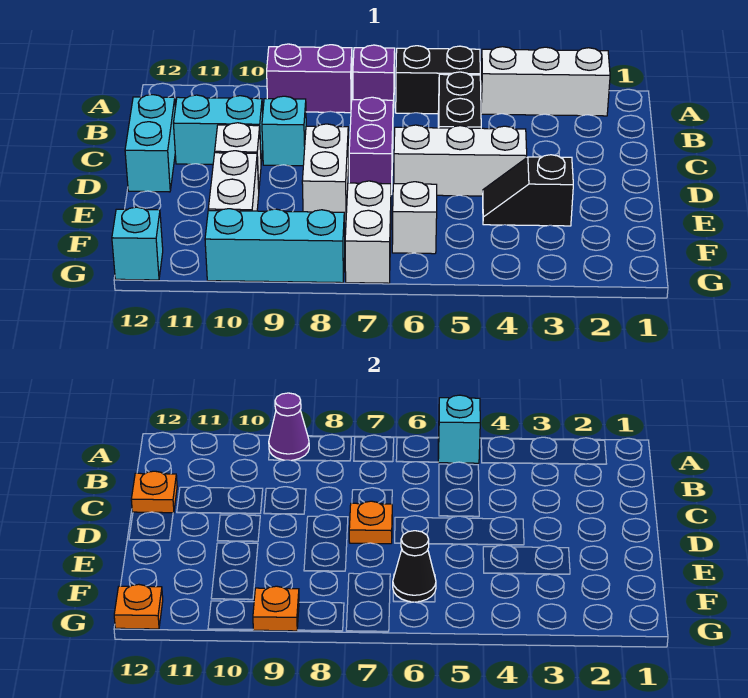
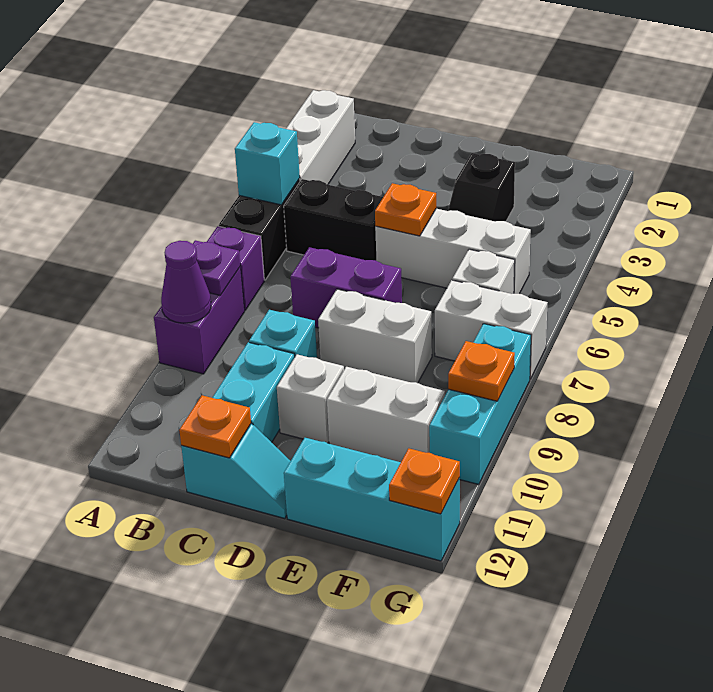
none -> purple 1x1 plate [193,240,240,295]
cyan 1x2 brick [125,95,175,192] -> cyan 1x2 slope [181,424,290,519]
white 1x3 brick [394,125,527,196] -> white 1x3 brick turned to [375,209,531,294]
orange 1x1 plate [349,501,392,544] -> orange 1x1 plate moved to [375,183,436,236]
black 1x1 cone [393,531,436,602] -> none
cyan 1x1 brick [112,207,163,280] -> cyan 1x3 brick [284,438,460,561]

